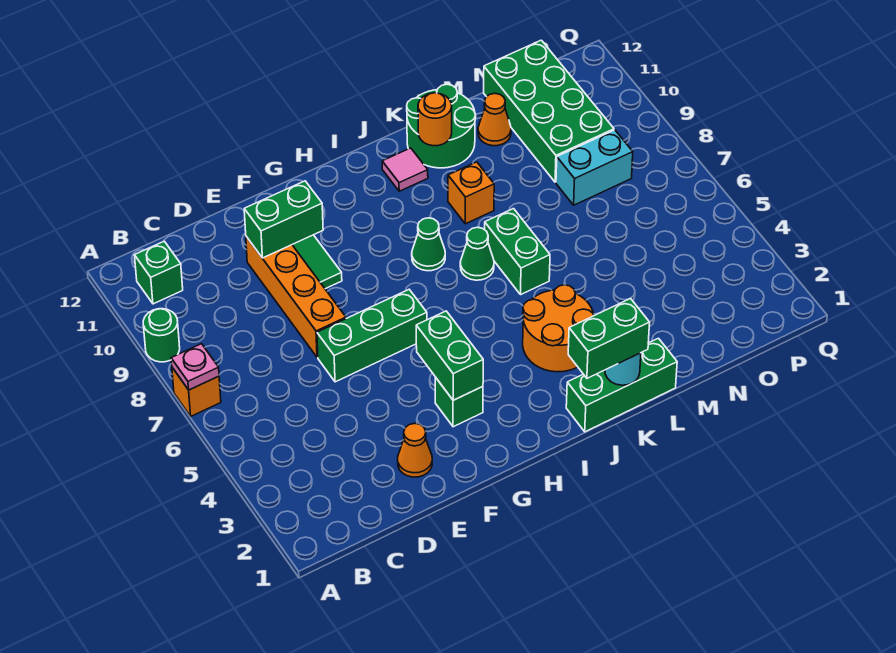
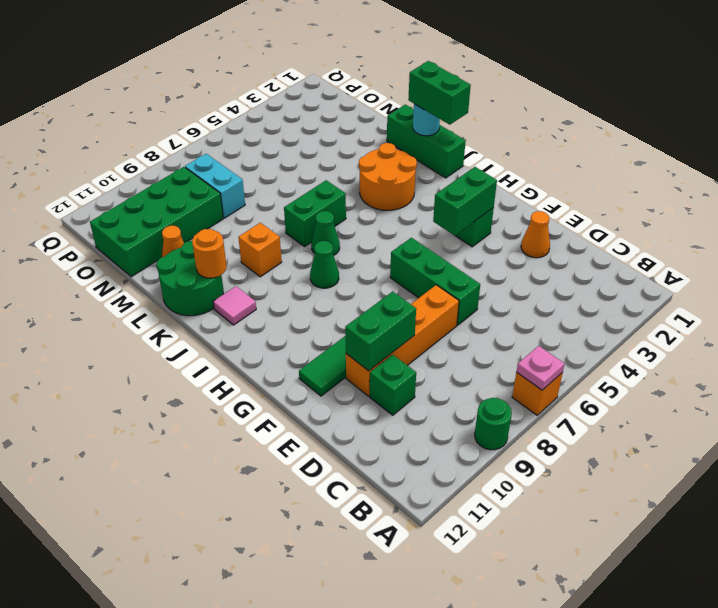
green 1x1 brick [134,241,183,304] -> green 1x1 brick moved to [370,355,416,415]
green 1x2 brick [244,181,323,258] -> green 1x2 brick turned to [345,291,416,371]

